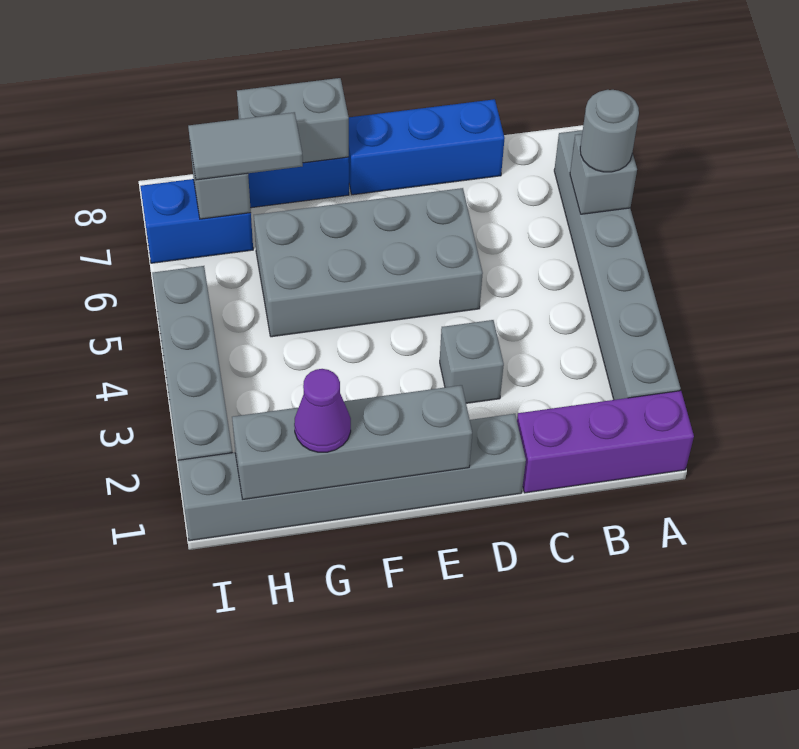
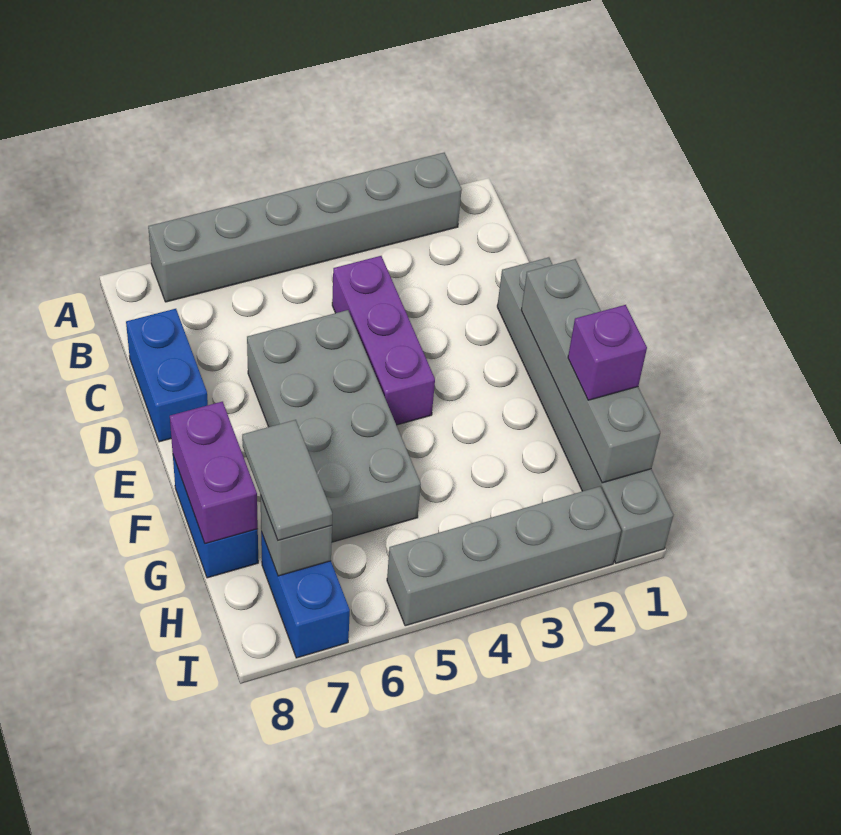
purple 1x3 brick [517,391,694,493] -> purple 1x3 brick moved to [332,256,435,425]
grey 1x1 brick [570,134,637,214] -> none
grey 1x1 round brick [580,90,639,172] -> none
blue 1x3 brick [349,99,505,195] -> blue 1x2 brick [126,309,208,442]
grey 1x1 brick [440,320,504,403] -> none
grey 1x2 brick [237,78,349,163] -> purple 1x2 brick [170,402,258,544]
purple 1x1 cone [294,369,351,452] -> purple 1x1 brick [568,305,647,400]

